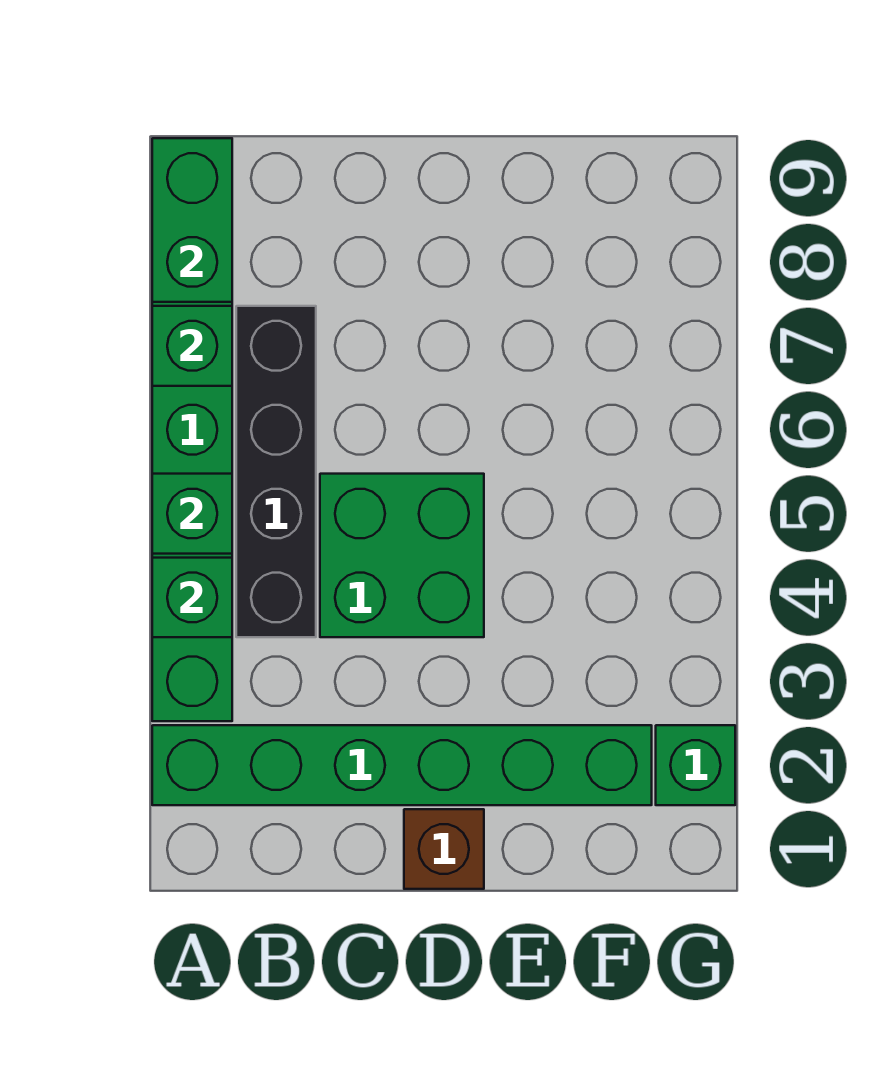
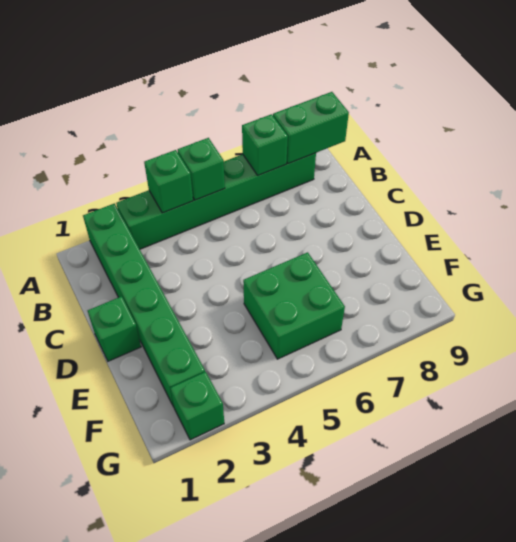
black 1x4 brick [236,306,316,637] -> none
green 2x2 brick [320,474,484,637] -> green 2x2 brick moved to [243,252,345,359]
brown 1x1 brick [404,809,484,889] -> green 1x1 brick [88,296,141,361]

